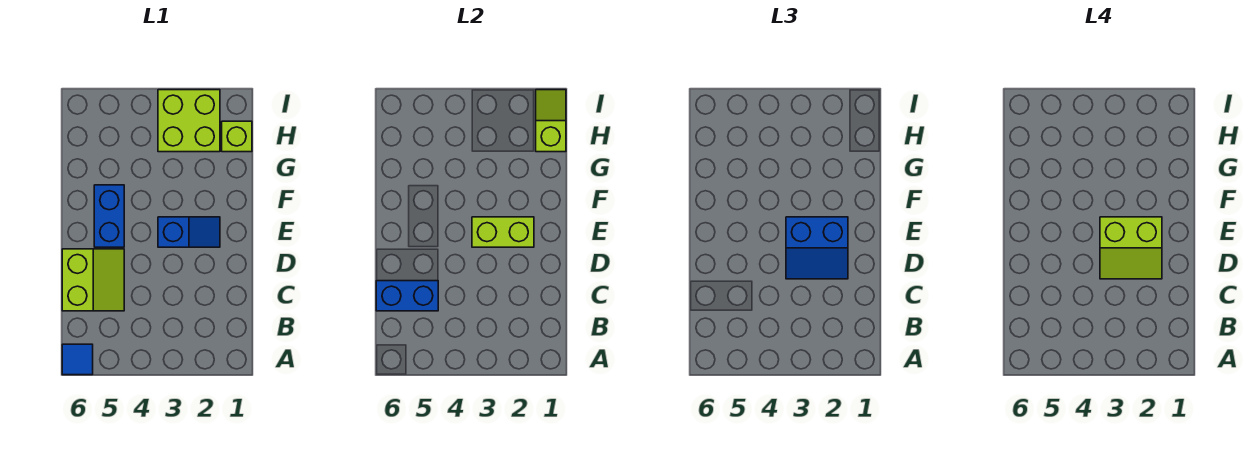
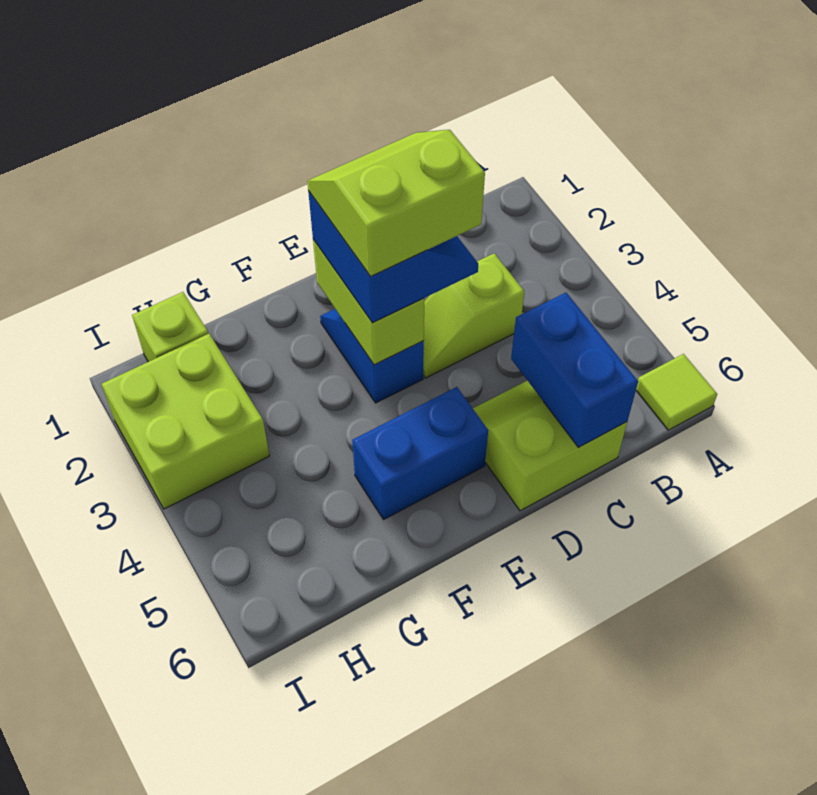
blue 1x1 tile [62,344,93,375] -> lime 1x1 tile [636,354,717,430]
lime 2x2 slope [1100,217,1162,279] -> lime 2x2 slope turned to [307,130,485,277]
lime 1x2 slope [536,90,566,152] -> lime 1x2 slope moved to [423,253,524,378]

